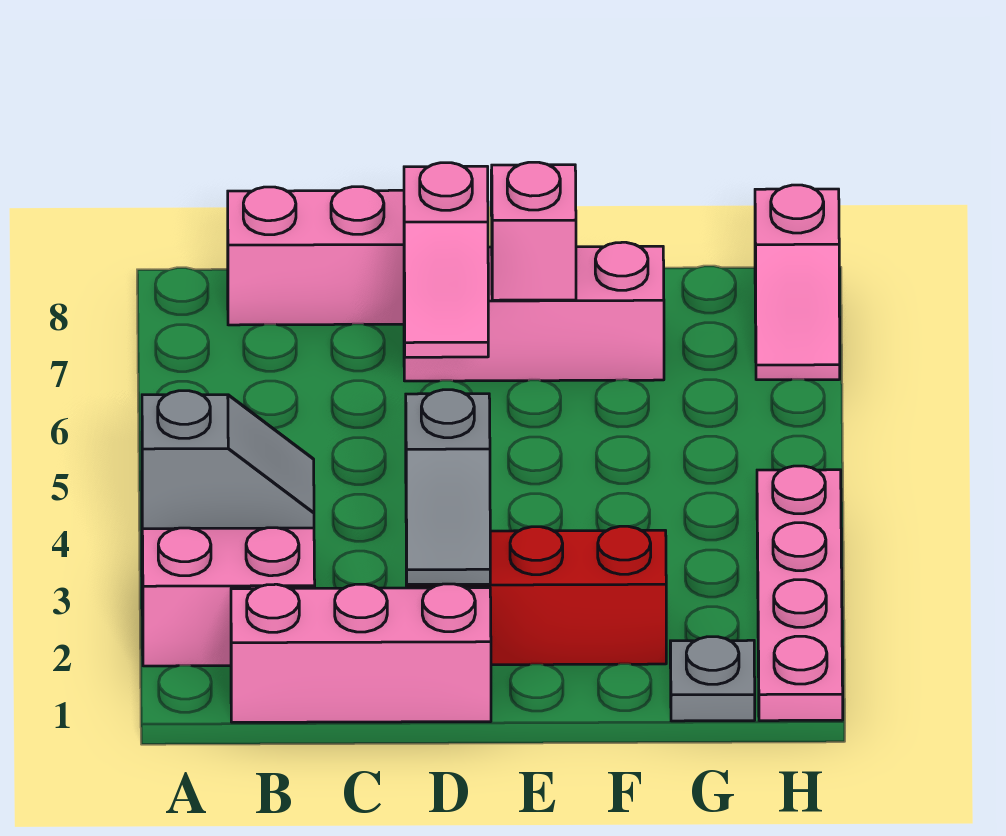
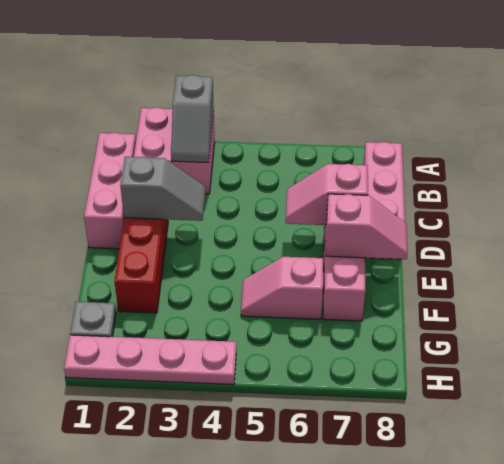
grey 1x2 slope [406,390,490,584] -> grey 1x2 slope turned to [120,157,205,221]
pink 1x2 slope [755,185,840,380] -> pink 1x2 slope moved to [241,257,324,319]

